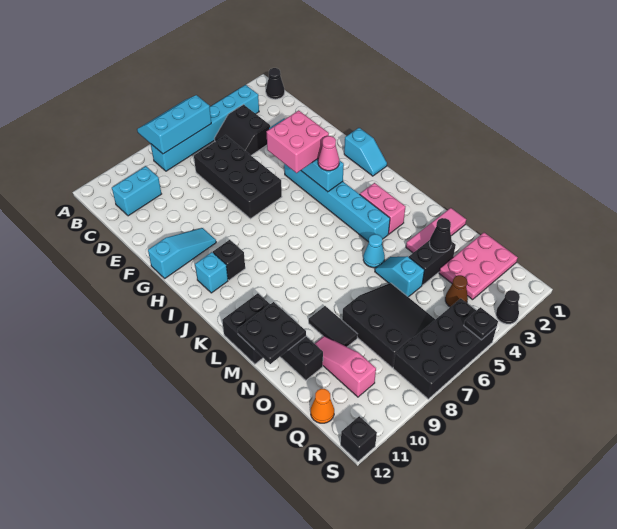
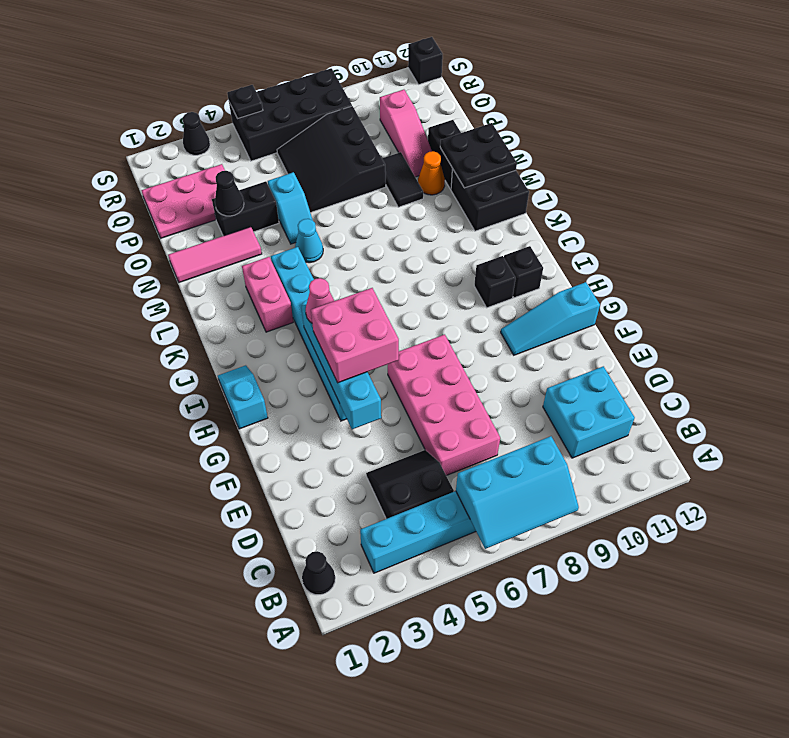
black 2x2 slope [215,105,270,155] -> black 2x2 slope turned to [366,450,454,519]
cyan 1x2 brick [112,166,161,216] -> cyan 2x2 brick [543,366,635,458]
black 2x4 brick [194,135,282,219] -> pink 2x4 brick [388,335,500,476]
cyan 1x1 brick [195,252,228,293] -> black 1x1 brick [504,246,543,298]
brown 1x1 cone [445,275,468,307] -> none
orange 1x1 cone [311,389,334,423] -> orange 1x1 cone moved to [418,151,445,195]

